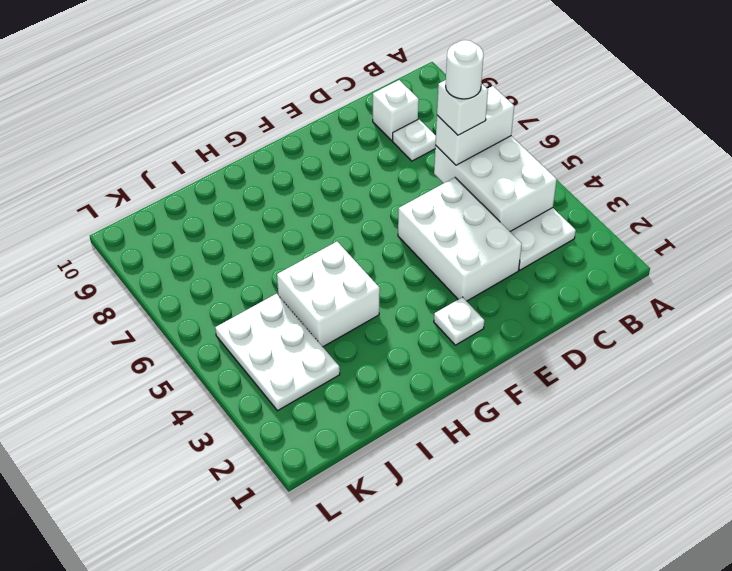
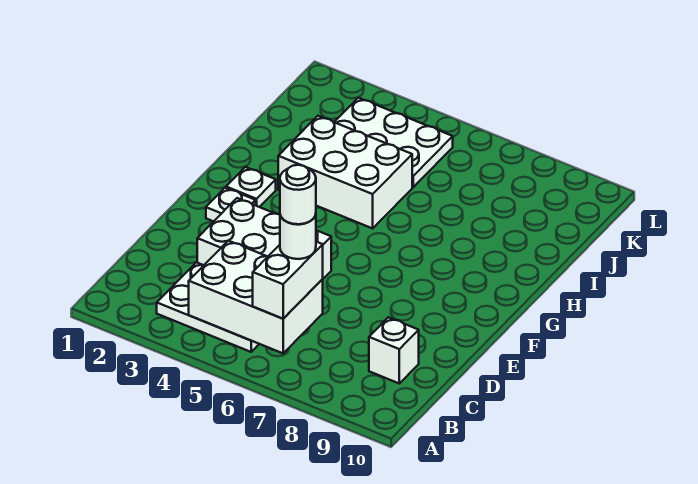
white 1x1 brick [437,80,488,135] -> white 1x1 round brick [280,215,316,259]
white 1x1 plate [393,119,436,161] -> white 1x1 plate moved to [226,167,276,207]
white 2x2 brick [277,242,380,347] -> white 2x3 brick [278,116,412,228]

